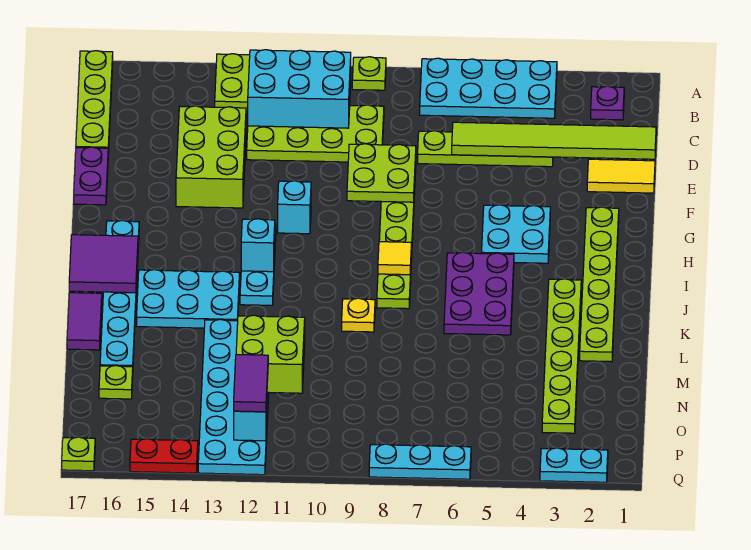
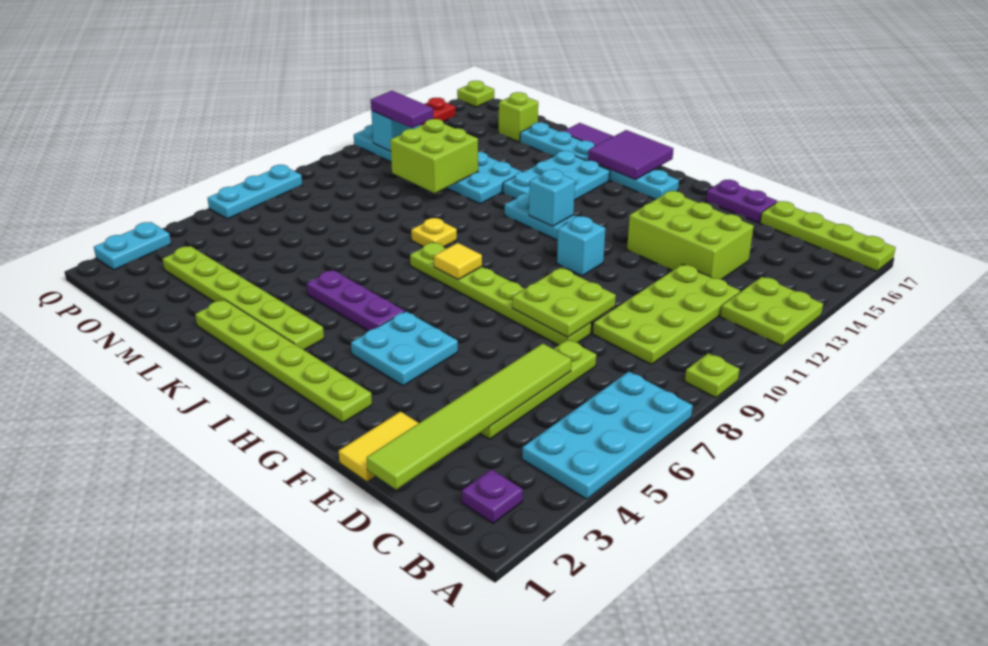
cyan 2x3 brick [248,50,351,128] -> none
purple 2x3 plate [444,252,514,335] -> purple 1x3 plate [307,270,405,331]
lime 1x1 plate [99,366,133,399] -> lime 1x1 brick [499,92,538,142]

